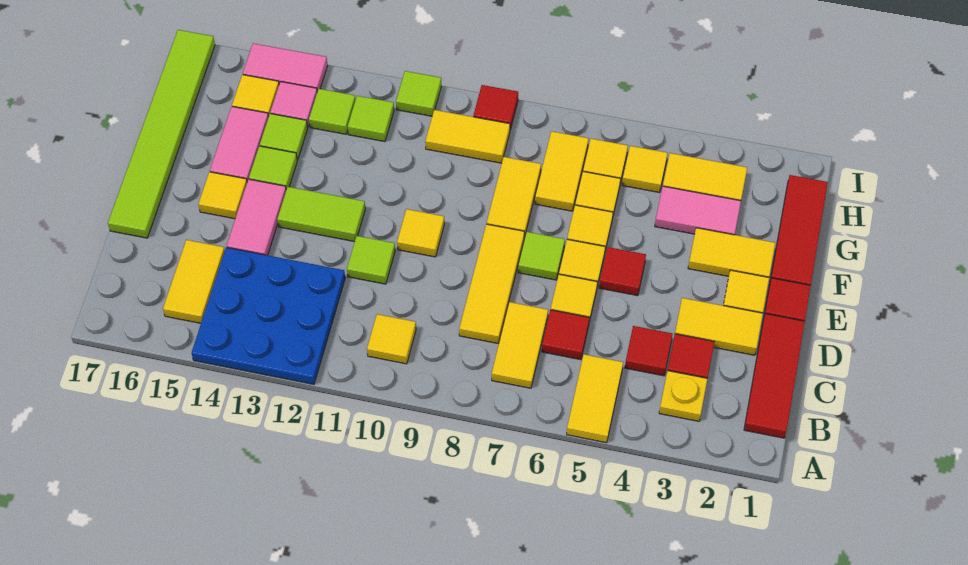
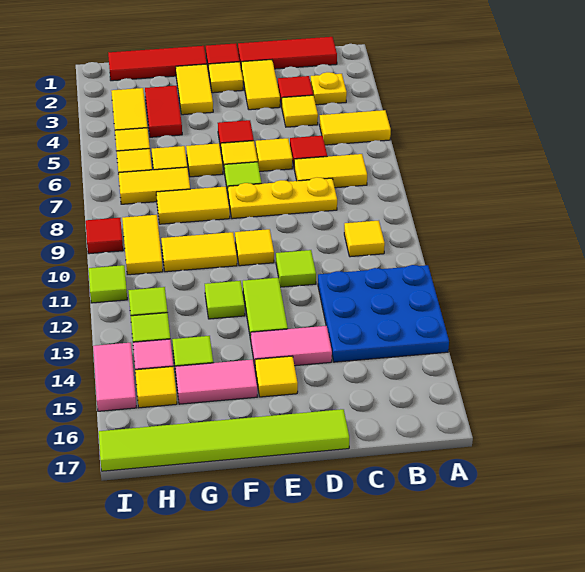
yellow 1x2 tile [163,240,225,323] -> yellow 1x2 tile moved to [161,232,237,272]
red 1x1 tile [625,326,673,376] -> yellow 1x1 tile [282,95,318,127]
yellow 1x3 tile [459,224,524,344] -> yellow 1x3 plate [228,177,337,219]
lime 1x1 tile [249,146,297,190] -> lime 1x1 tile moved to [205,281,245,319]
pink 1x2 tile [655,186,741,235] -> red 1x2 tile [145,86,182,137]

